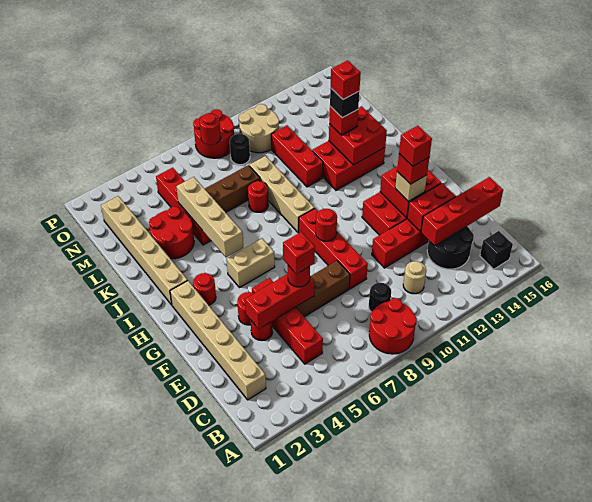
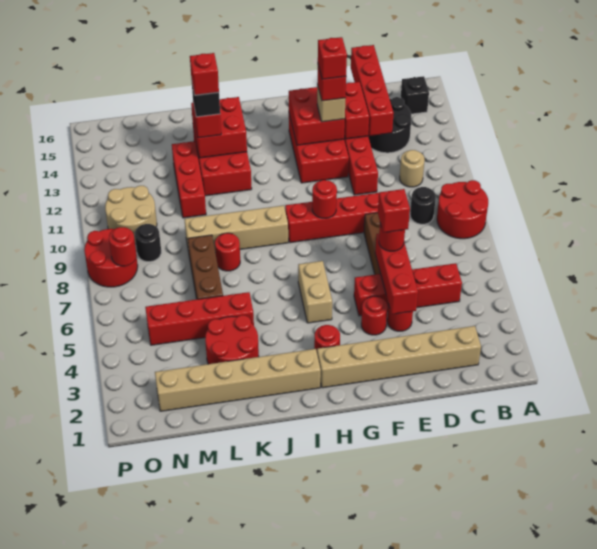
tan 1x4 brick [176,177,243,257] -> none
red 1x3 brick [271,126,323,187] -> red 1x3 brick turned to [172,141,206,218]

